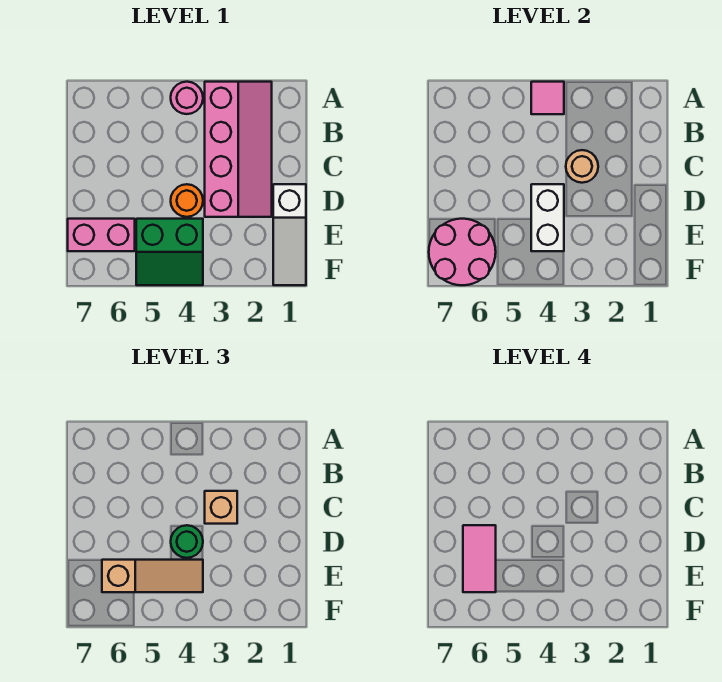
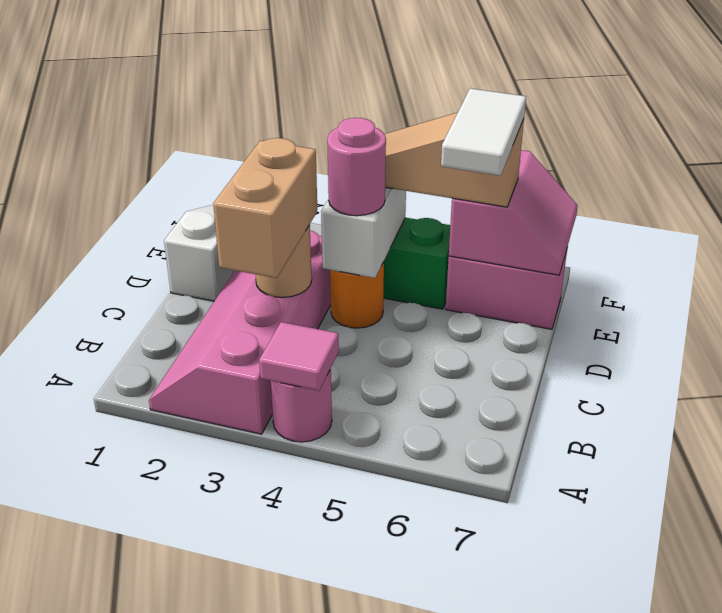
tan 1x1 brick [205,491,237,524] -> tan 1x2 brick [213,138,317,278]
green 1x1 round brick [171,525,203,558] -> pink 1x1 round brick [327,118,386,216]
pink 1x2 tile [463,525,496,592] -> white 1x2 tile [441,88,526,176]
pink 2x2 round brick [429,219,496,285] -> pink 2x2 slope [449,150,578,275]

